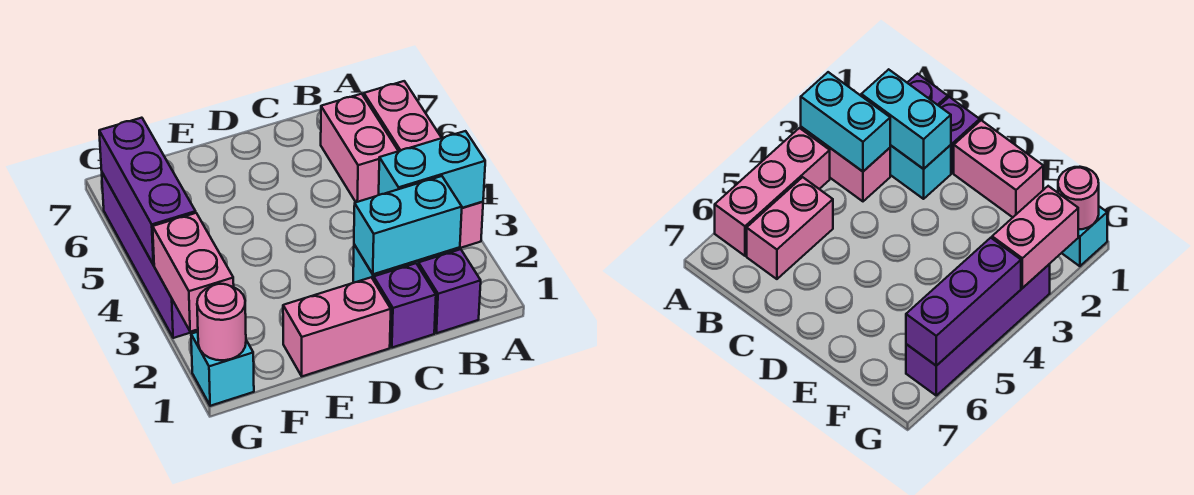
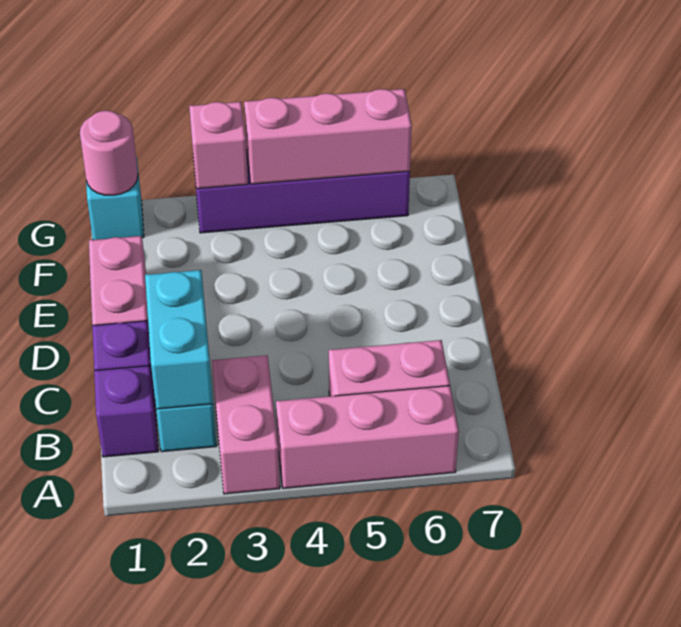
cyan 1x2 brick [379,131,485,208] -> none
pink 1x2 brick [153,213,234,332] -> pink 1x1 brick [189,102,248,189]
purple 1x3 brick [99,118,196,265] -> pink 1x3 brick [244,89,412,184]

